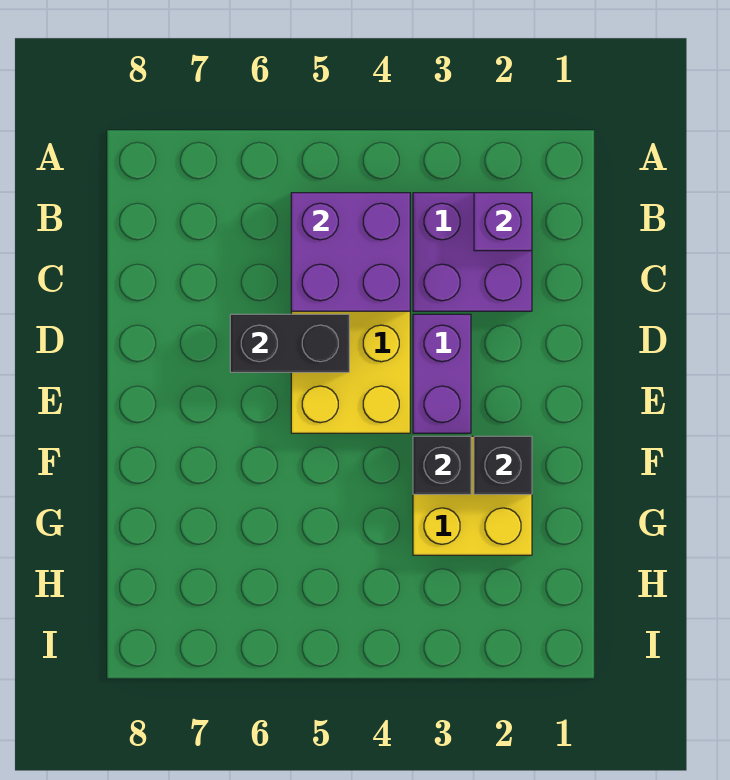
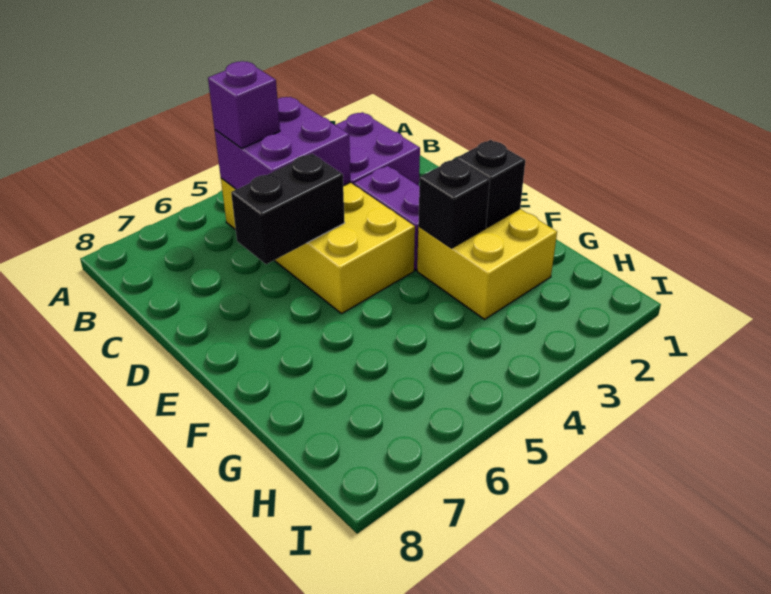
purple 1x1 brick [474,193,532,251] -> purple 1x1 brick moved to [208,61,280,148]

